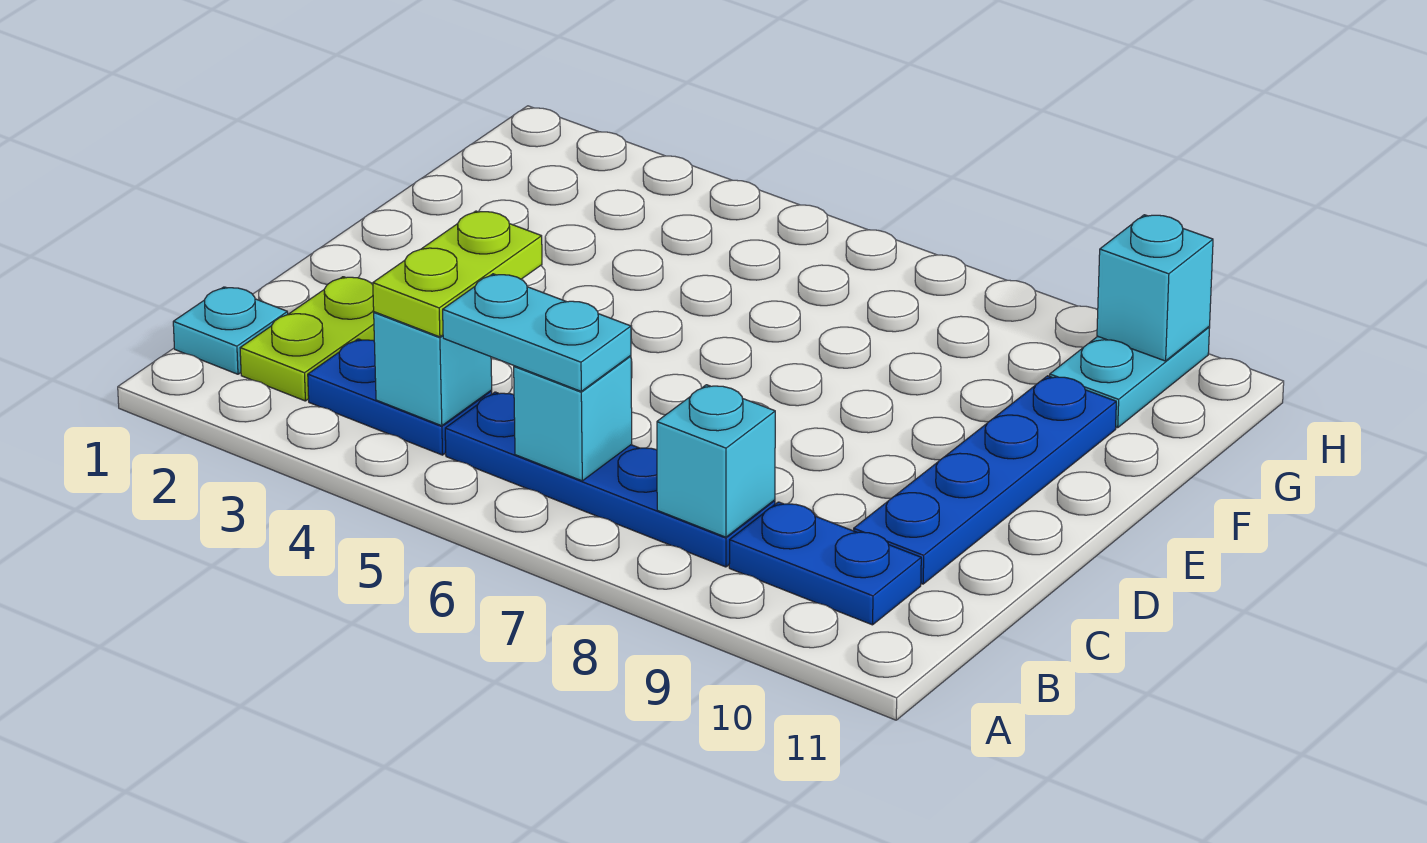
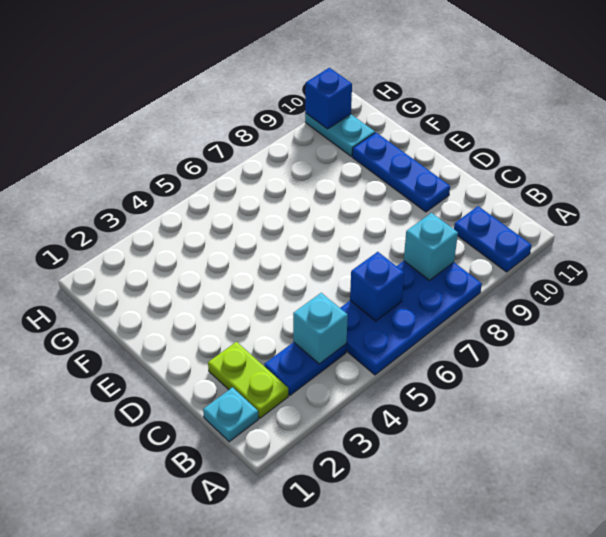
lime 1x2 plate [373,211,542,337] -> none
blue 1x4 plate [445,392,775,567] -> blue 2x4 plate [340,261,482,375]
cyan 1x2 plate [443,274,631,391] -> none
cyan 1x1 brick [514,356,632,481] -> blue 1x1 brick [350,252,404,321]
blue 1x2 plate [729,502,921,625] -> blue 1x2 plate turned to [454,206,532,272]
blue 1x4 plate [854,376,1116,584] -> blue 1x3 plate [352,133,450,212]
cyan 1x1 brick [1097,215,1213,361] -> blue 1x1 brick [305,68,352,129]

